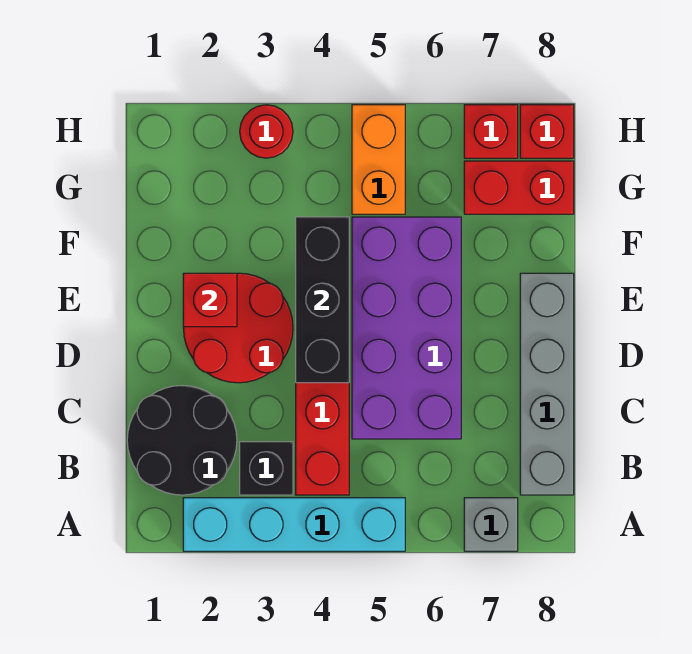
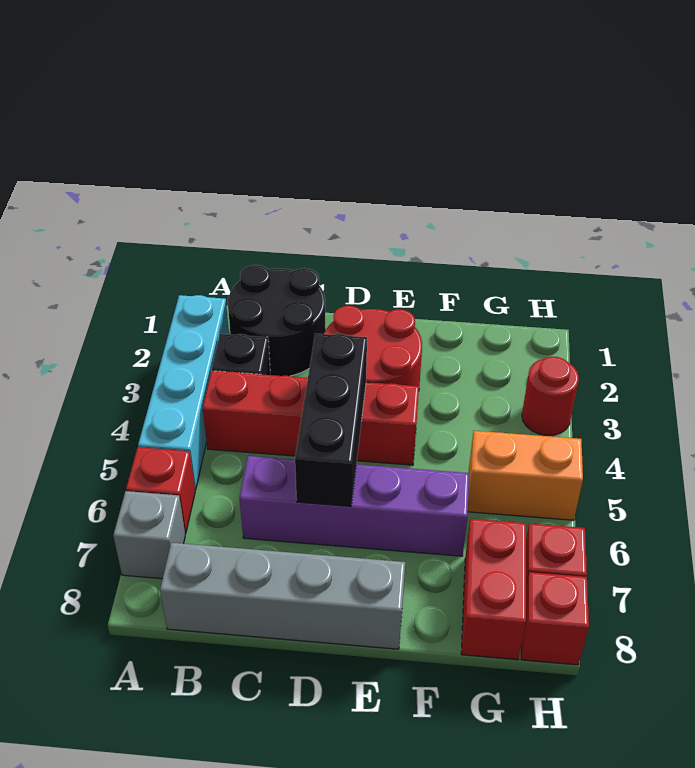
purple 2x4 brick [352,217,461,439] -> purple 1x4 brick [239,456,469,556]
black 1x3 brick [296,217,349,383] -> black 1x3 brick turned to [295,333,367,506]
red 1x1 brick [183,273,237,327] -> red 1x1 brick moved to [126,447,195,534]

